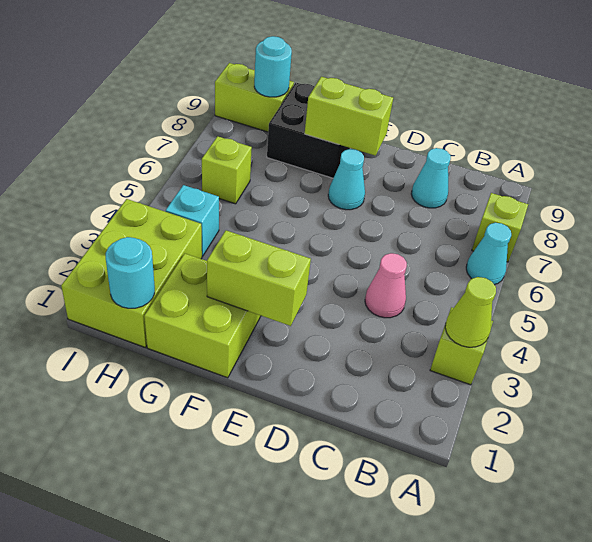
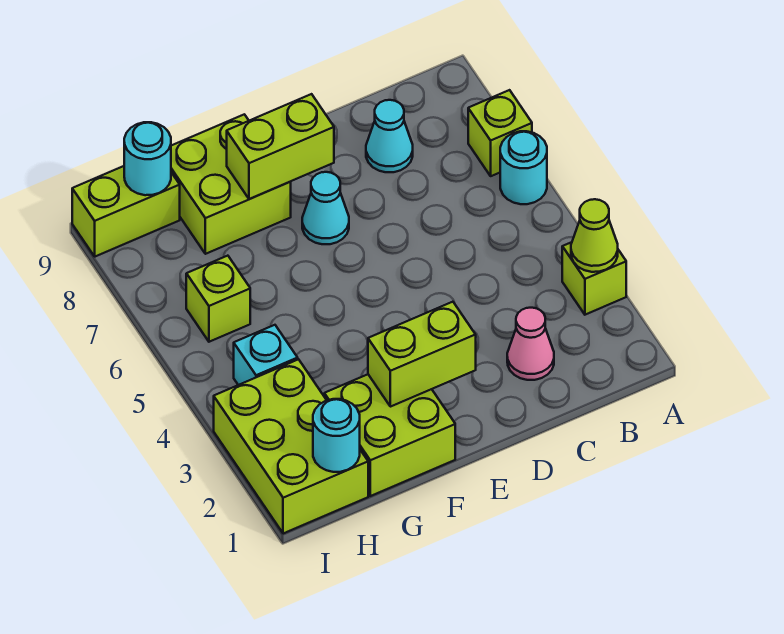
cyan 1x1 cone [466,223,511,285] -> cyan 1x1 round brick [500,131,547,204]
pink 1x1 cone [365,253,407,318] -> pink 1x1 cone moved to [507,308,554,380]
black 2x2 brick [267,83,350,178] -> lime 2x2 brick [171,114,291,254]

